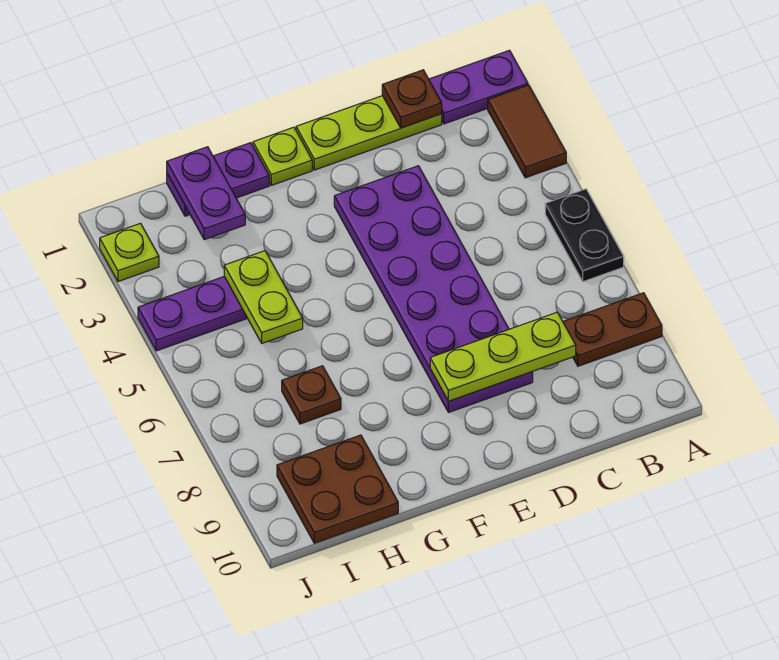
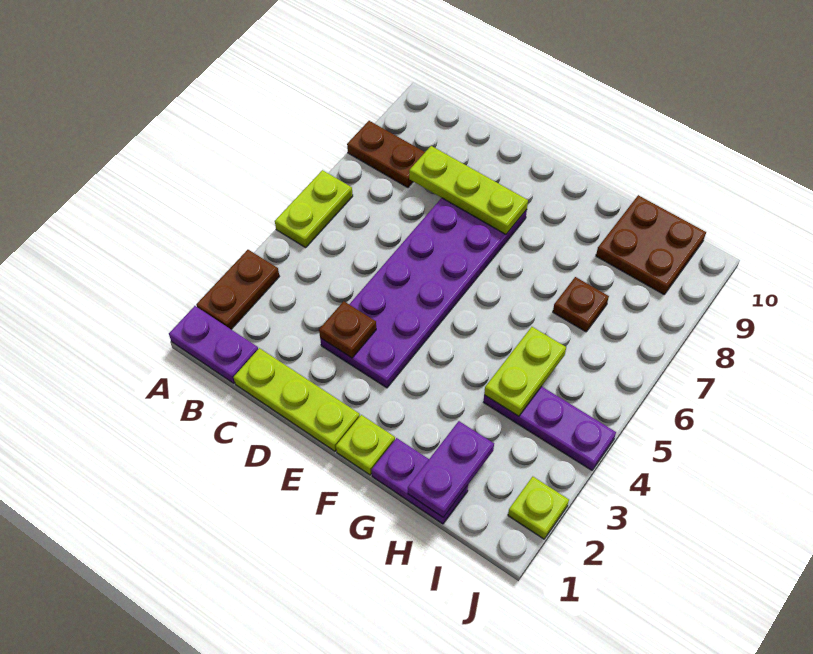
brown 1x2 tile [488,85,566,178] -> brown 1x2 plate [196,250,279,329]
black 1x2 plate [545,189,624,282] -> lime 1x2 plate [275,170,353,248]
brown 1x1 plate [382,70,442,128] -> brown 1x1 plate moved to [319,301,376,358]

